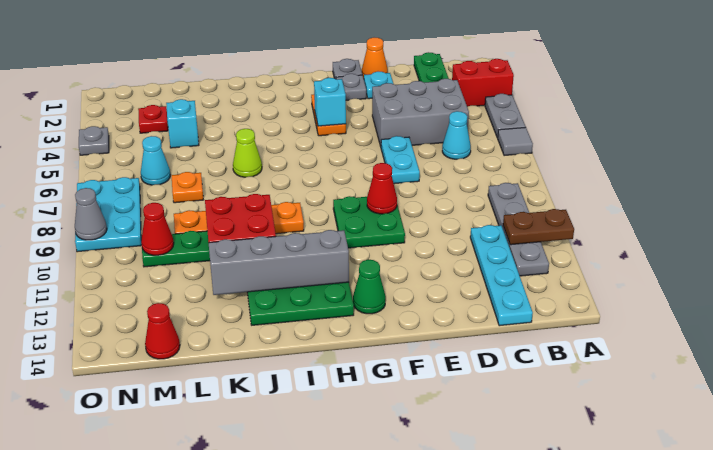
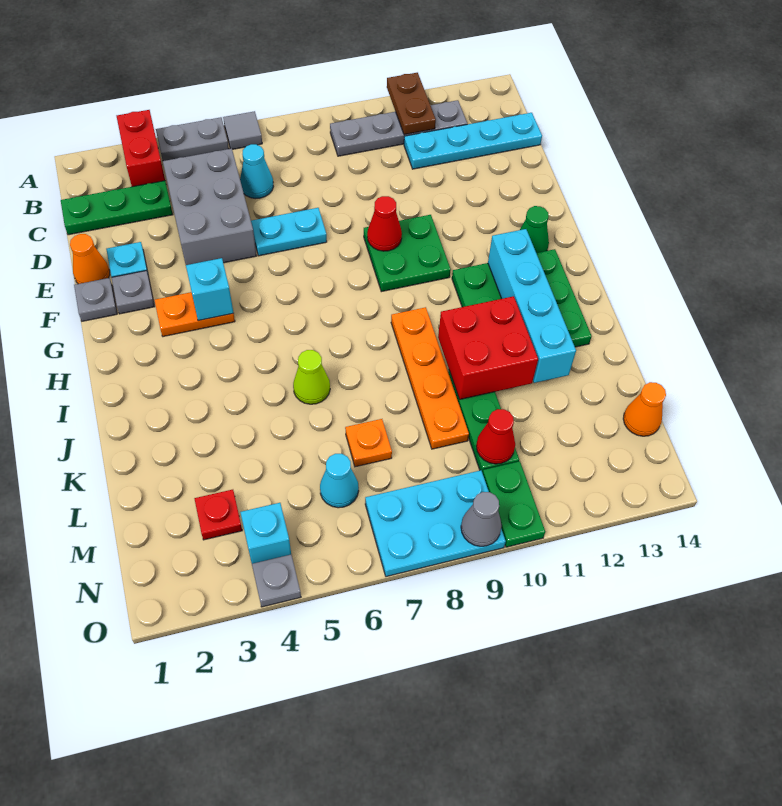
grey 1x4 brick [209,230,349,295] -> cyan 1x4 brick [488,229,576,383]
cyan 1x1 brick [166,99,199,148] -> cyan 1x1 brick moved to [240,503,291,564]
red 1x1 cone [145,303,180,359] -> orange 1x1 cone [623,382,666,436]
none -> green 1x2 plate [483,461,545,547]

